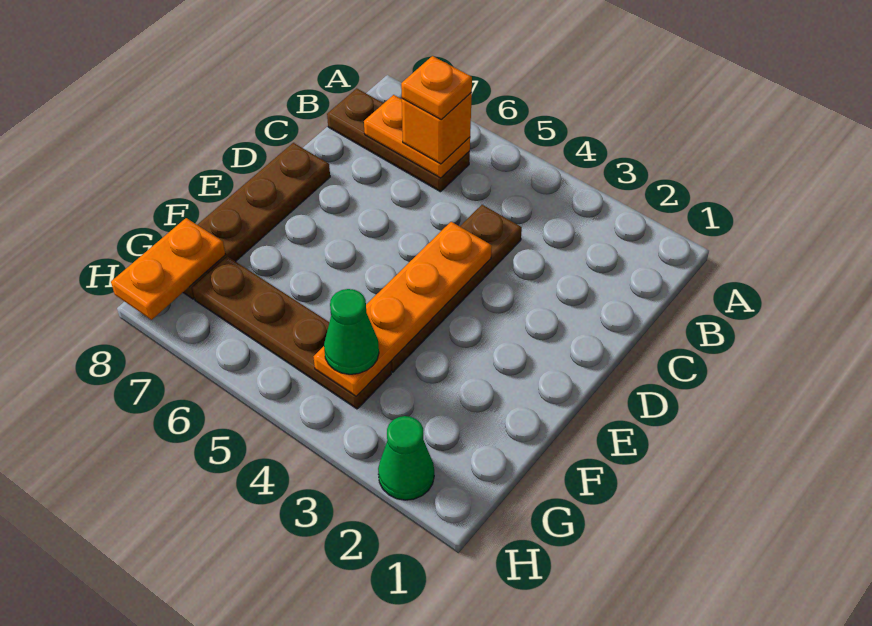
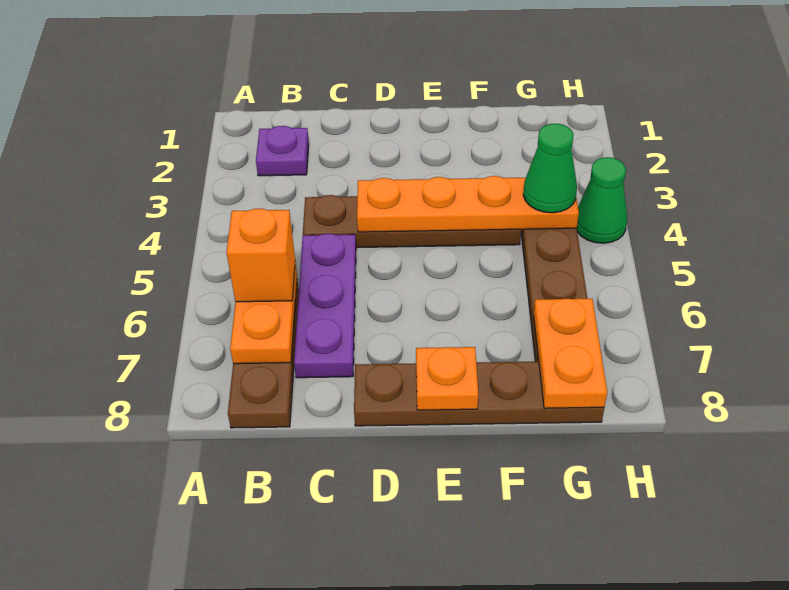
none -> purple 1x1 plate [256,126,309,176]
orange 1x1 plate [401,56,472,120] -> orange 1x1 plate moved to [416,347,478,410]
none -> purple 1x3 plate [294,234,356,378]
orange 1x2 plate [111,218,225,320] -> orange 1x2 plate turned to [534,299,607,408]
green 1x1 cone [378,416,434,500] -> green 1x1 cone moved to [577,157,627,243]

